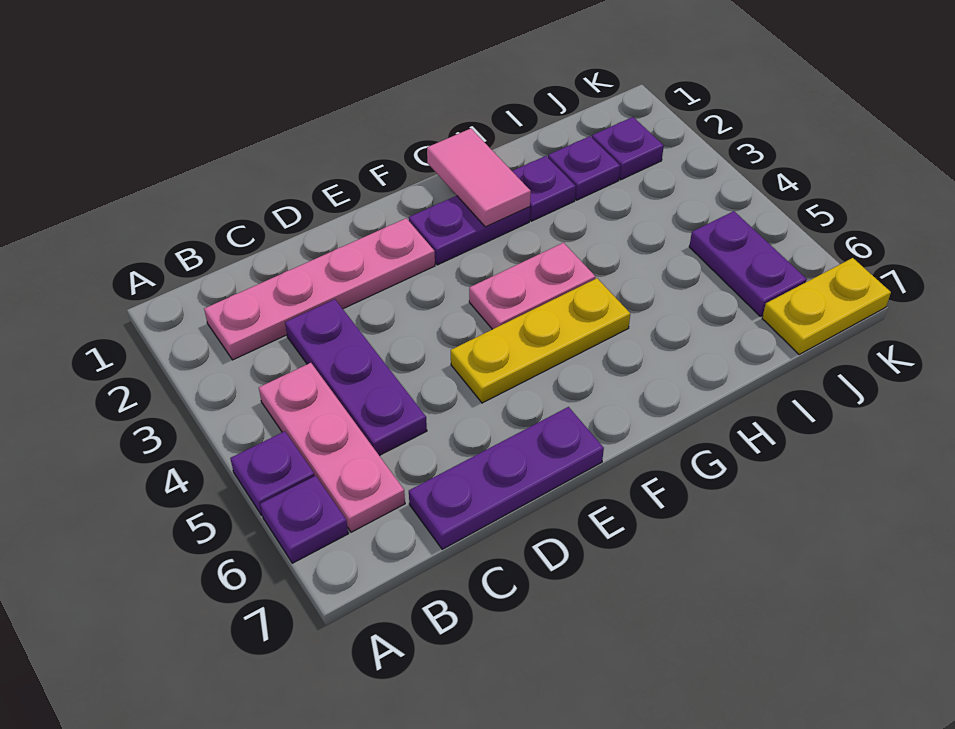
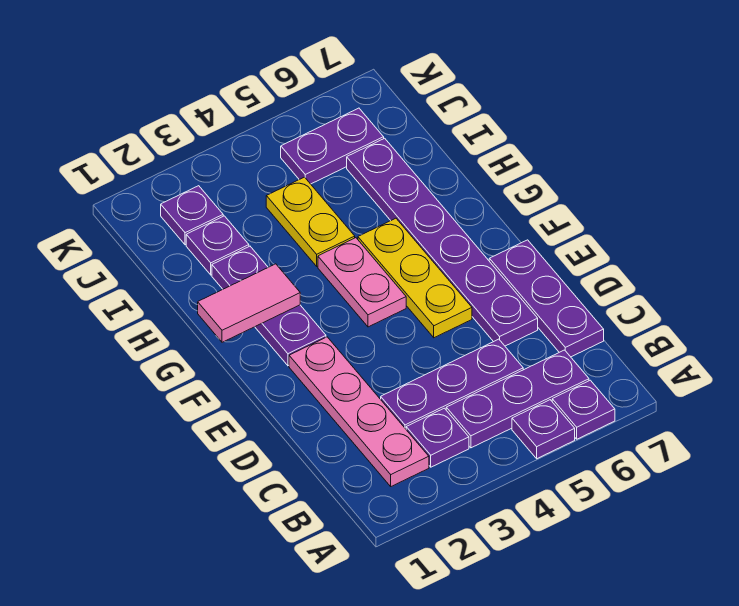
none -> purple 1x1 plate [406,408,469,467]
pink 1x3 plate [259,363,405,532] -> purple 1x3 plate [446,350,589,448]
none -> purple 1x6 plate [347,138,538,346]
yellow 1x2 plate [762,258,891,354] -> yellow 1x2 plate moved to [266,177,355,266]

